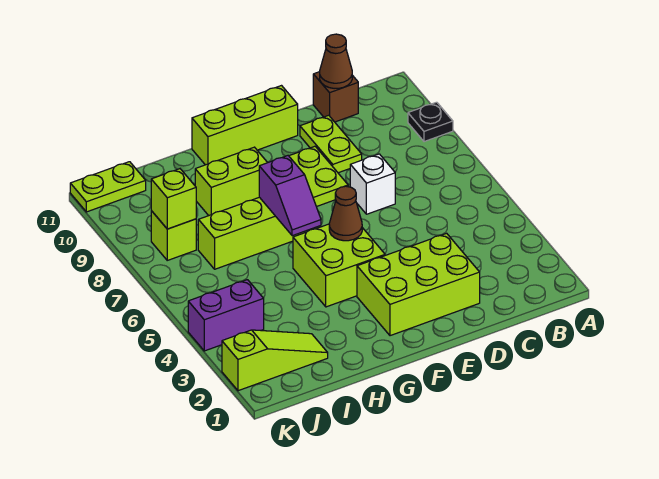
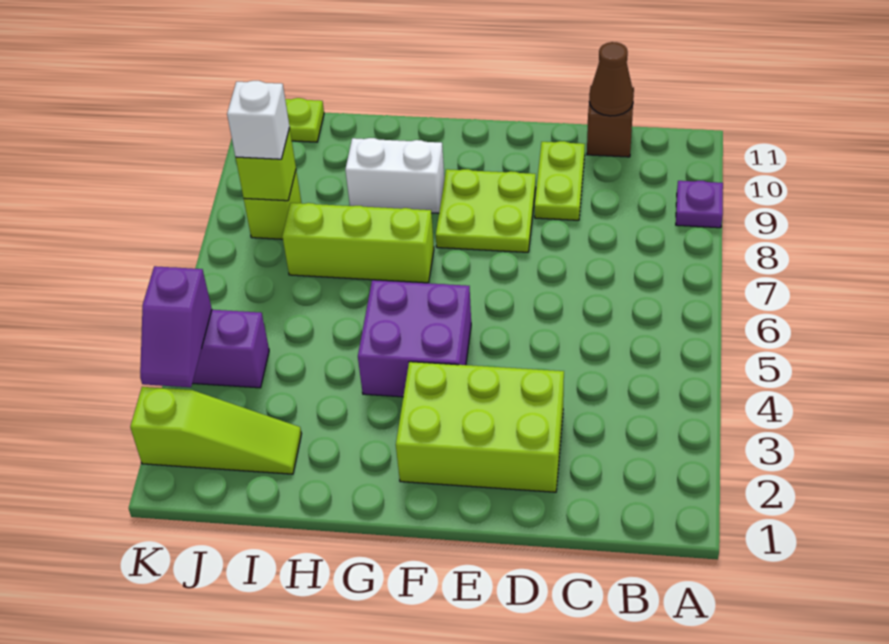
black 1x1 plate [408,102,453,142] -> purple 1x1 plate [676,181,723,228]
white 1x1 brick [350,154,395,214] -> white 1x1 brick moved to [227,81,290,159]
lime 1x3 brick [192,86,298,165] -> none
lime 2x2 brick [293,224,385,307] -> purple 2x2 brick [358,280,471,397]
brown 1x1 cone [329,186,362,241] -> none
purple 1x2 slope [259,156,321,236] -> purple 1x2 slope moved to [140,266,212,387]
lime 1x2 brick [195,147,268,216] -> white 1x2 brick [345,138,444,213]

